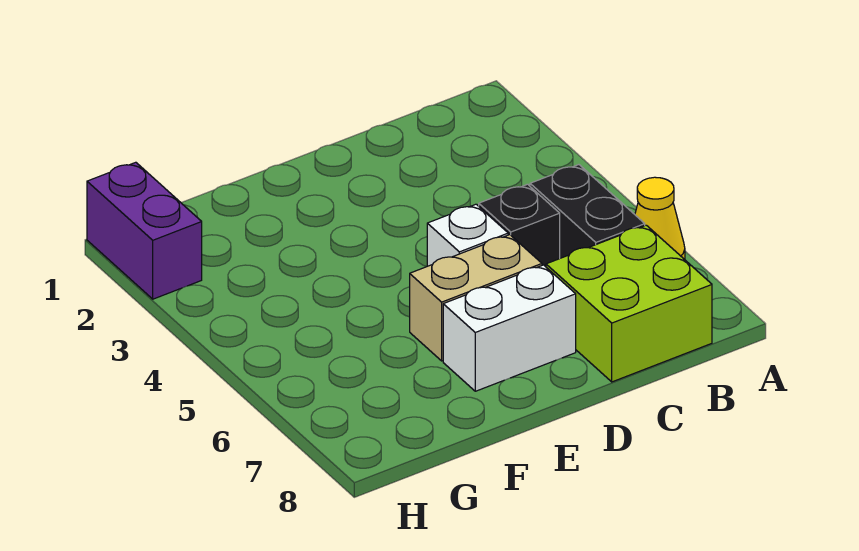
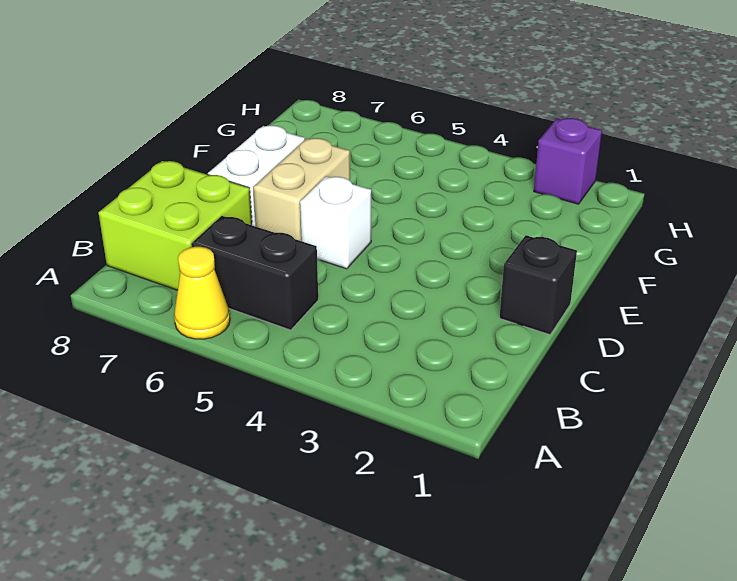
black 1x1 brick [479,184,560,267] -> black 1x1 brick moved to [499,235,577,335]
purple 1x2 brick [87,162,202,299] -> purple 1x1 brick [534,118,602,204]

